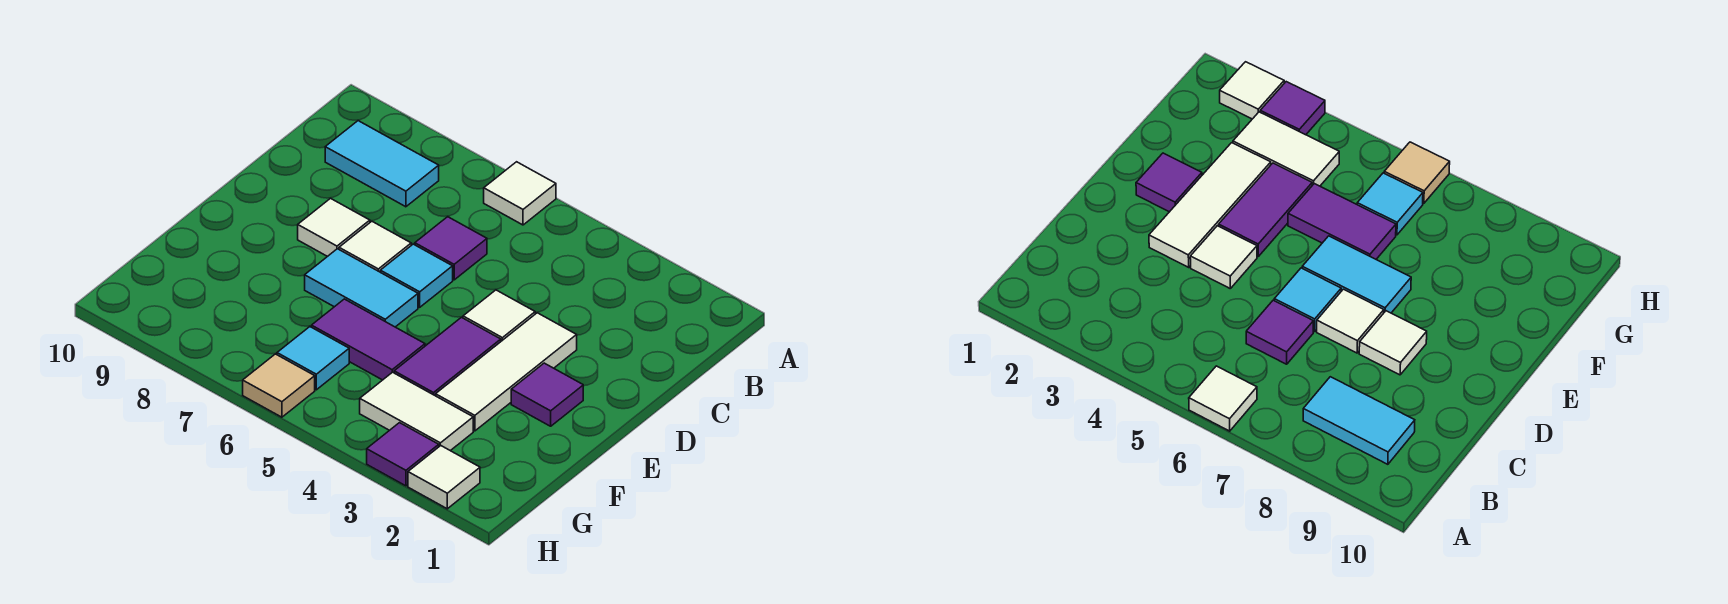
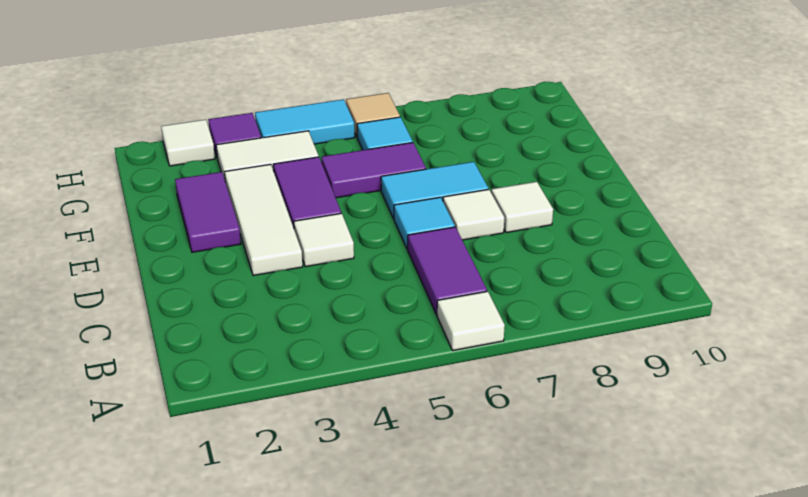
cyan 1x2 tile [325,121,439,207] -> cyan 1x2 tile moved to [255,99,355,144]
purple 1x1 tile [415,217,487,280] -> purple 1x2 tile [408,227,487,315]
purple 1x1 tile [511,363,583,426] -> purple 1x2 tile [175,172,241,252]

